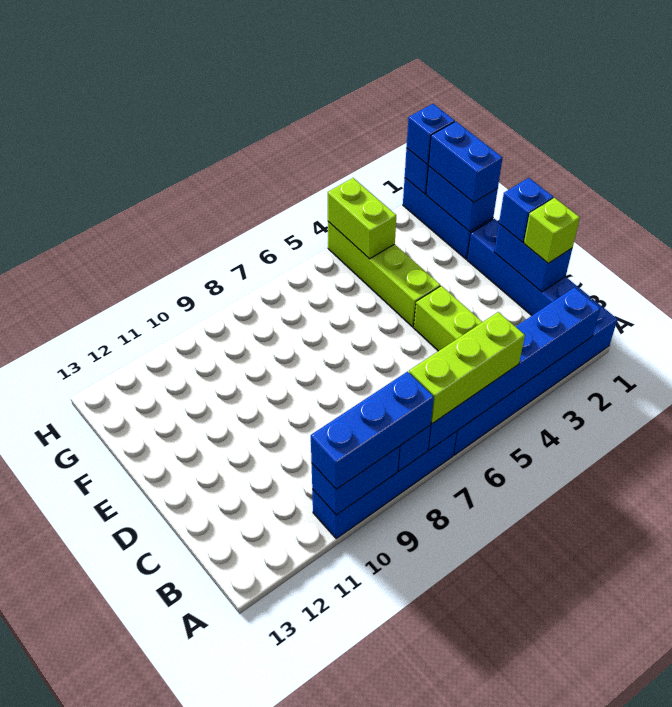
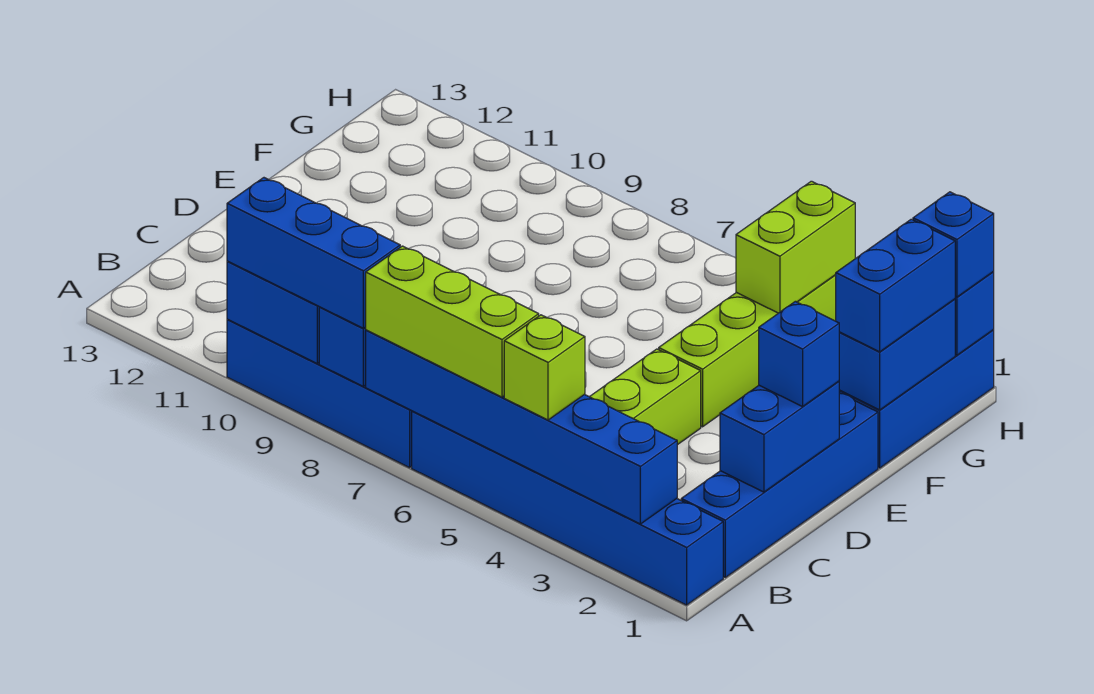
lime 1x1 brick [524,198,580,263] -> lime 1x1 brick moved to [504,315,585,420]

